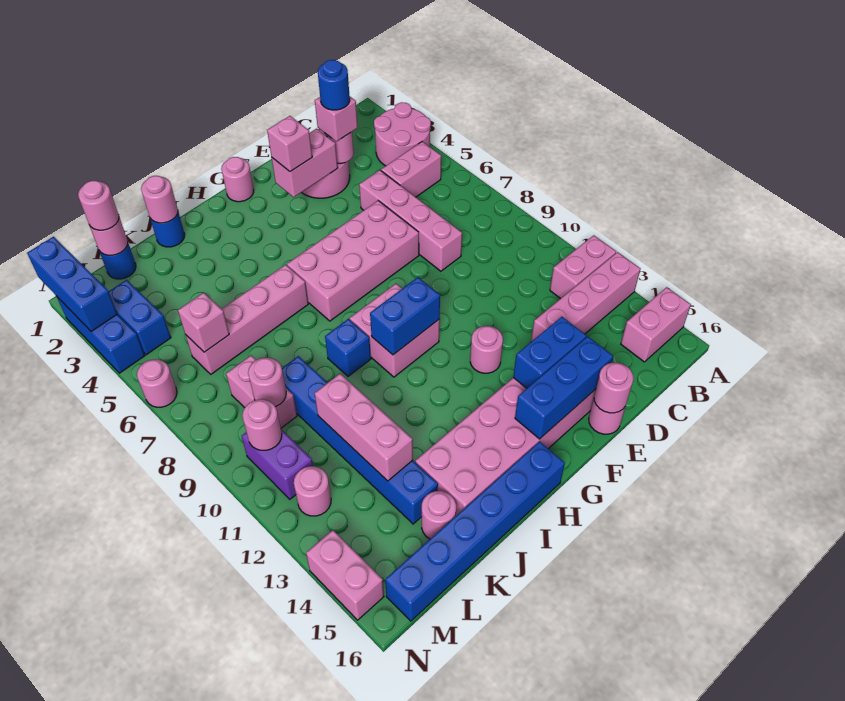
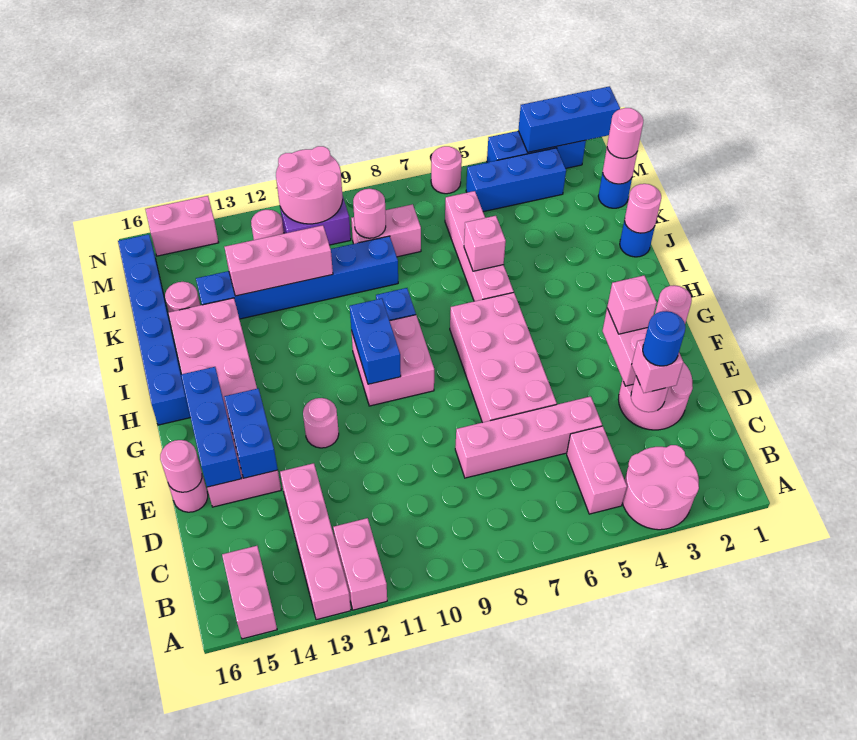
pink 1x1 brick [178,293,229,352] -> pink 1x1 brick moved to [464,216,506,271]
blue 1x2 brick [109,280,171,355] -> blue 1x3 brick [466,148,566,212]
pink 1x1 round brick [242,399,282,450] -> pink 2x2 round brick [276,146,343,224]

